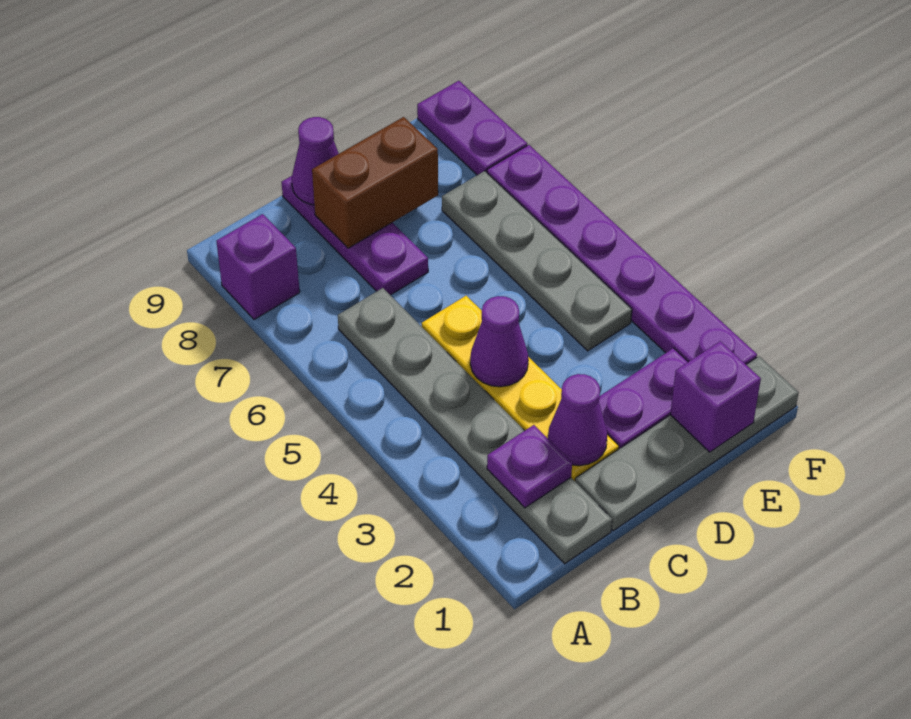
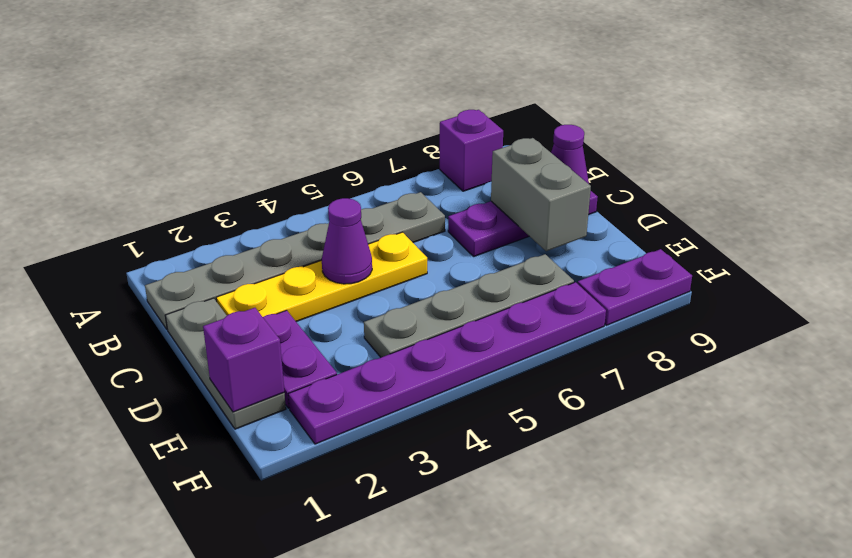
purple 1x1 plate [487,425,572,508] -> none
grey 1x4 plate [575,356,799,531] -> grey 1x3 plate [165,298,286,429]
purple 1x1 cone [548,374,607,466] -> none
brown 1x2 brick [312,117,438,248] -> grey 1x2 brick [491,138,591,251]

